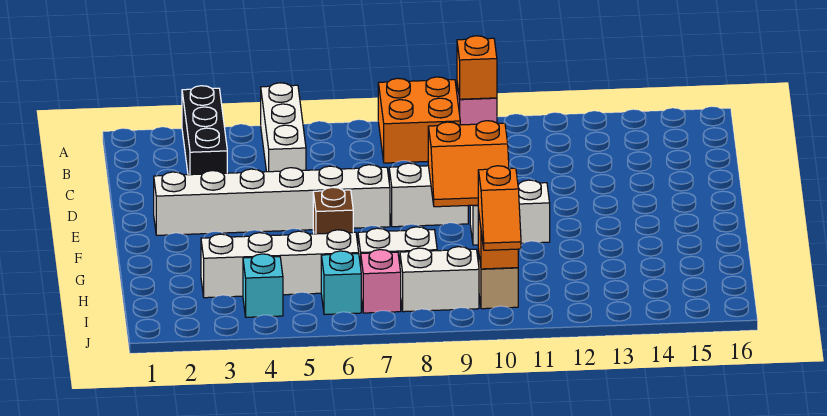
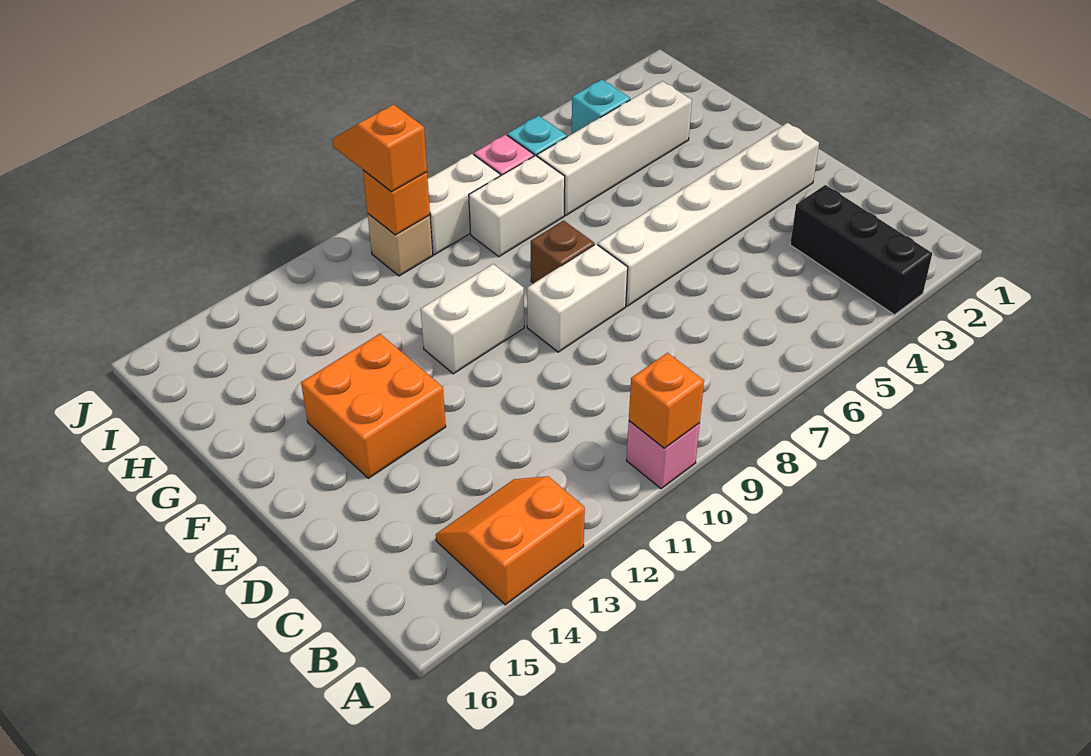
white 1x3 brick [261,83,306,172] -> none
orange 2x2 brick [378,77,460,163] -> orange 2x2 brick moved to [301,334,446,478]
orange 2x2 slope [428,121,509,207] -> orange 2x2 slope moved to [436,476,585,605]
brown 1x1 brick [313,187,353,234] -> brown 1x1 brick moved to [531,220,594,283]

